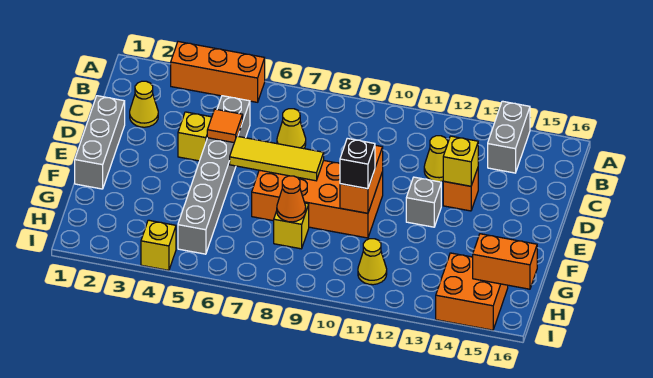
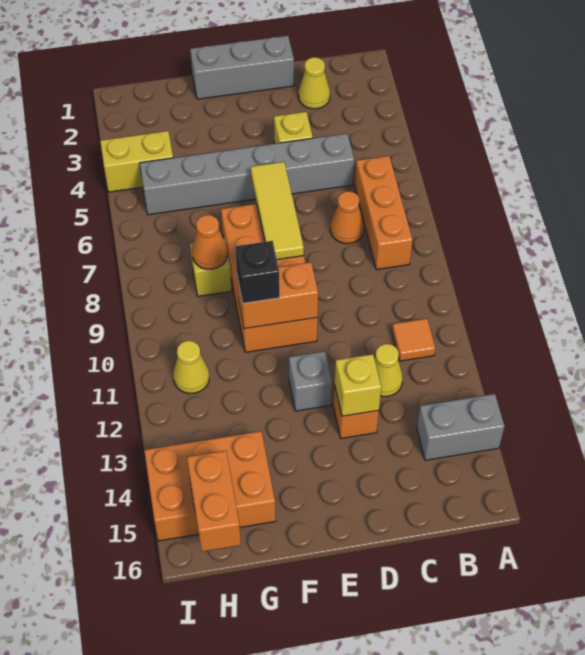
orange 1x3 brick [171,42,265,102] -> orange 1x3 brick moved to [355,156,413,270]
yellow 1x1 cone [277,109,306,149] -> orange 1x1 cone [330,191,364,244]
orange 1x1 tile [207,109,243,142] -> orange 1x1 tile moved to [392,318,435,361]
orange 2x2 brick [436,253,508,330] -> orange 2x3 brick [144,431,276,541]
yellow 1x1 brick [141,220,176,270] -> yellow 1x2 brick [100,131,173,192]

